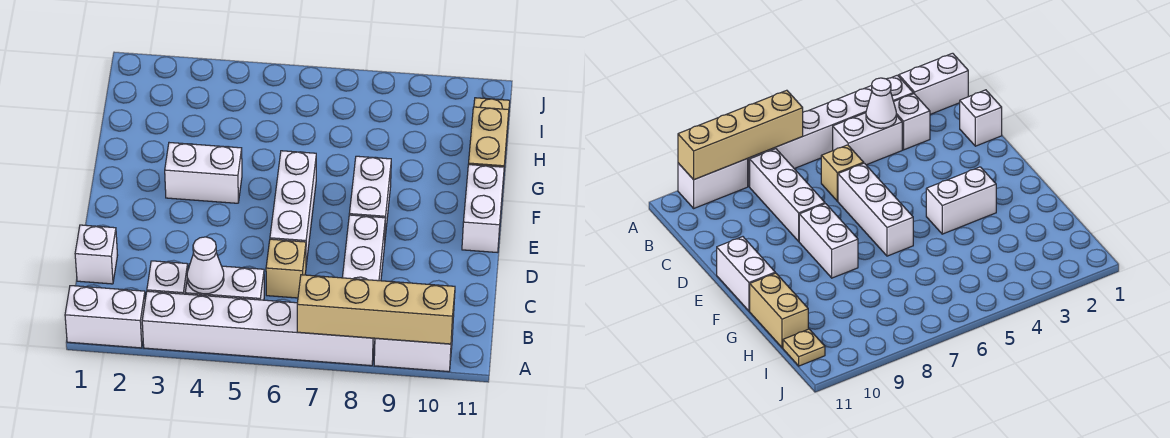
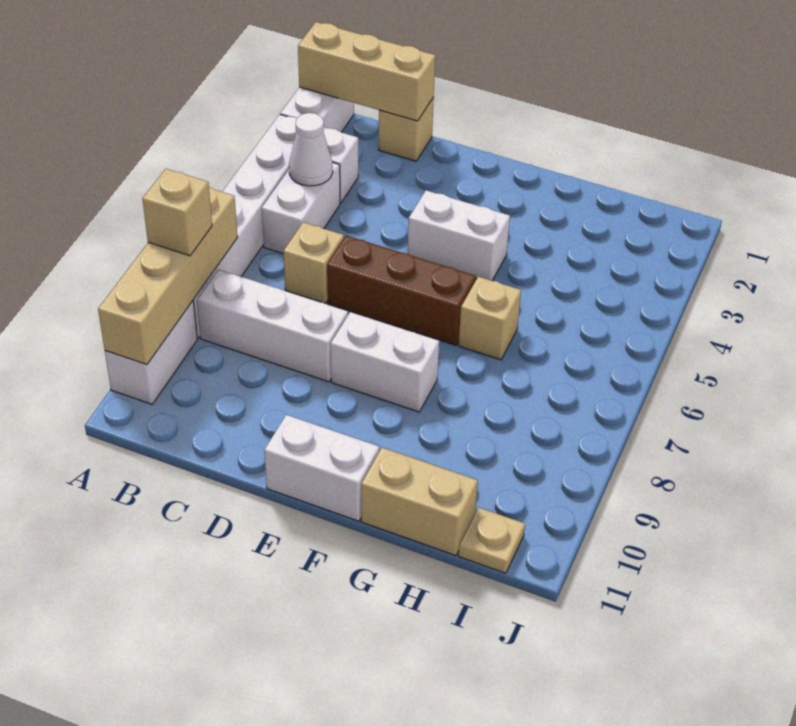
none -> tan 1x3 brick [298,22,435,121]
none -> tan 1x1 brick [142,169,212,256]
white 1x1 brick [75,225,118,284] -> tan 1x1 brick [379,97,434,161]
white 1x3 brick [270,151,316,265] -> brown 1x3 brick [327,236,476,345]
white 1x2 brick [165,143,242,203] -> white 1x2 brick turned to [408,190,510,281]
none -> tan 1x1 brick [459,277,521,360]

